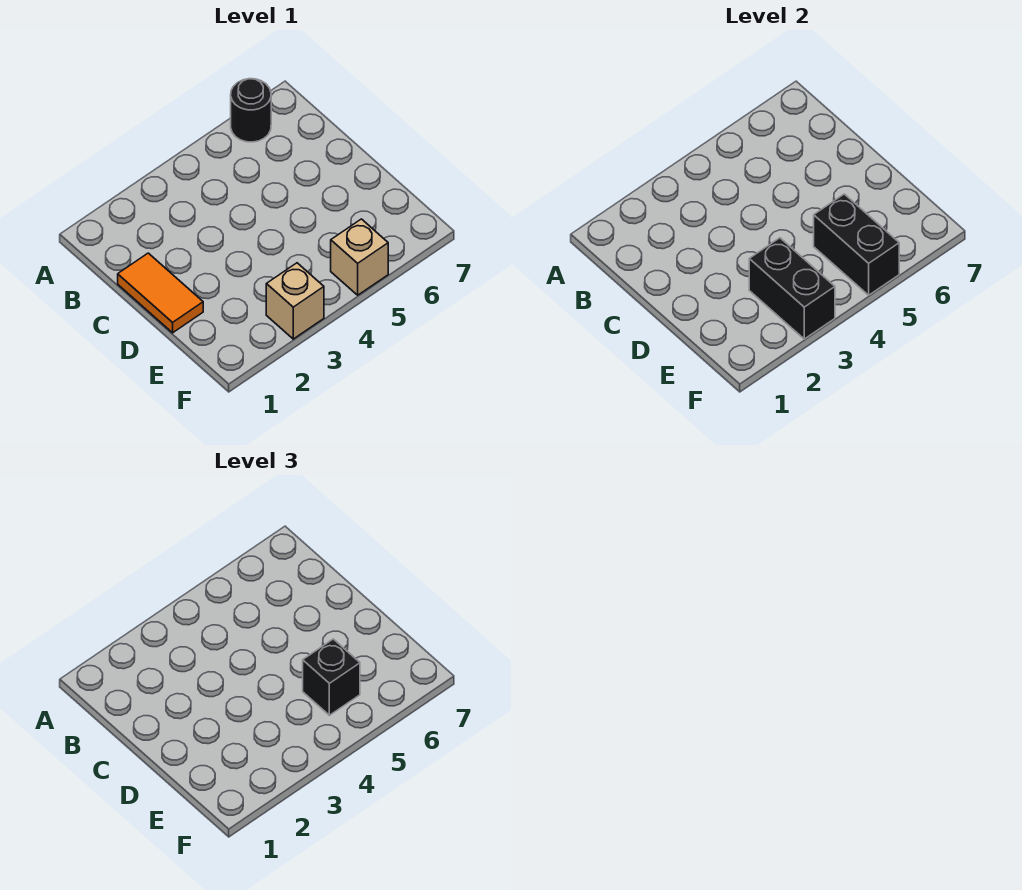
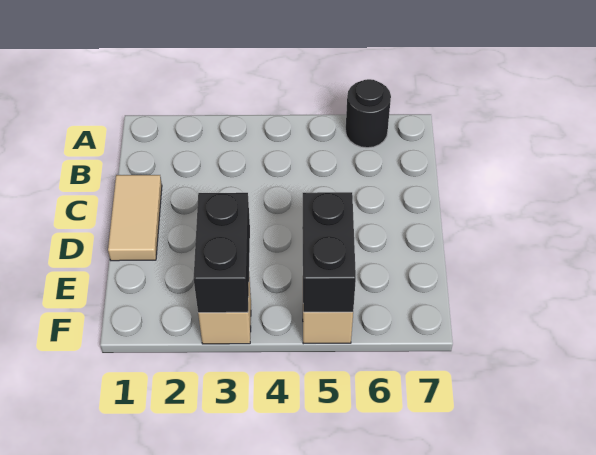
orange 1x2 tile [118,253,203,333] -> tan 1x2 tile [108,175,162,261]
black 1x1 brick [303,639,360,715] -> none

